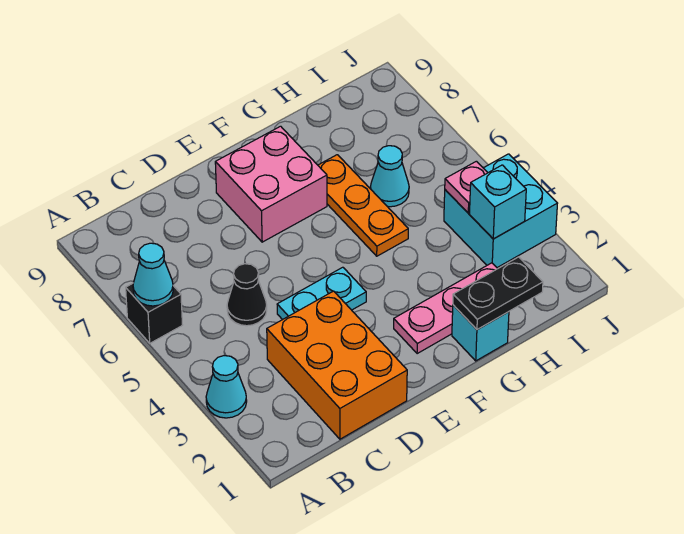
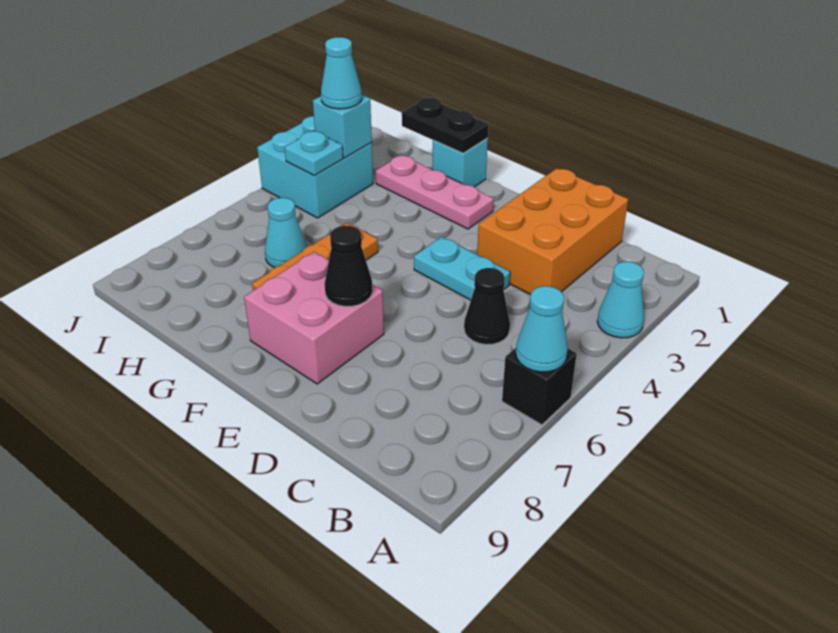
none -> black 1x1 cone [325,226,373,307]
none -> cyan 1x1 cone [321,37,362,109]
pink 1x1 plate [445,161,488,213] -> cyan 1x1 plate [285,131,343,175]

